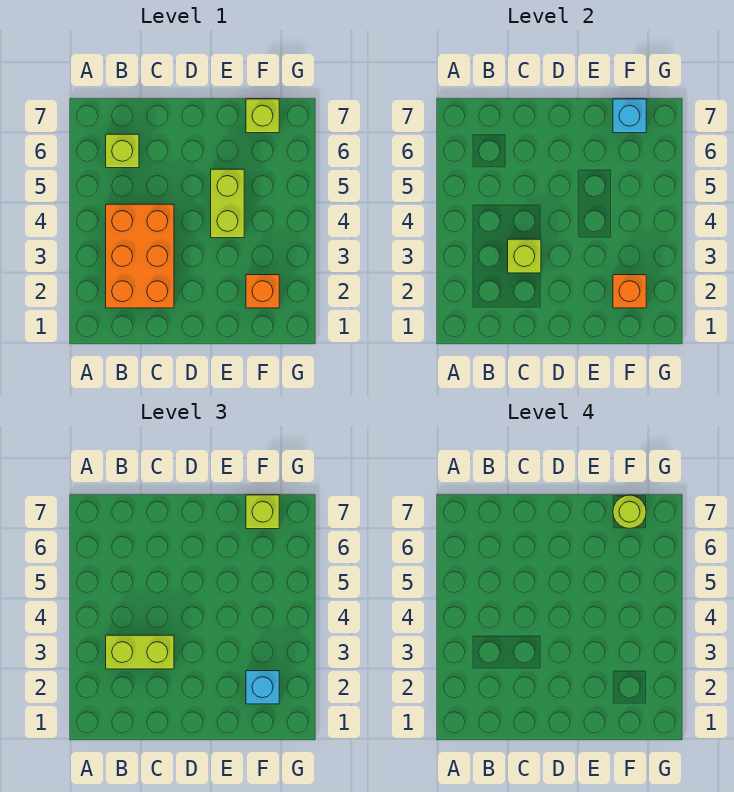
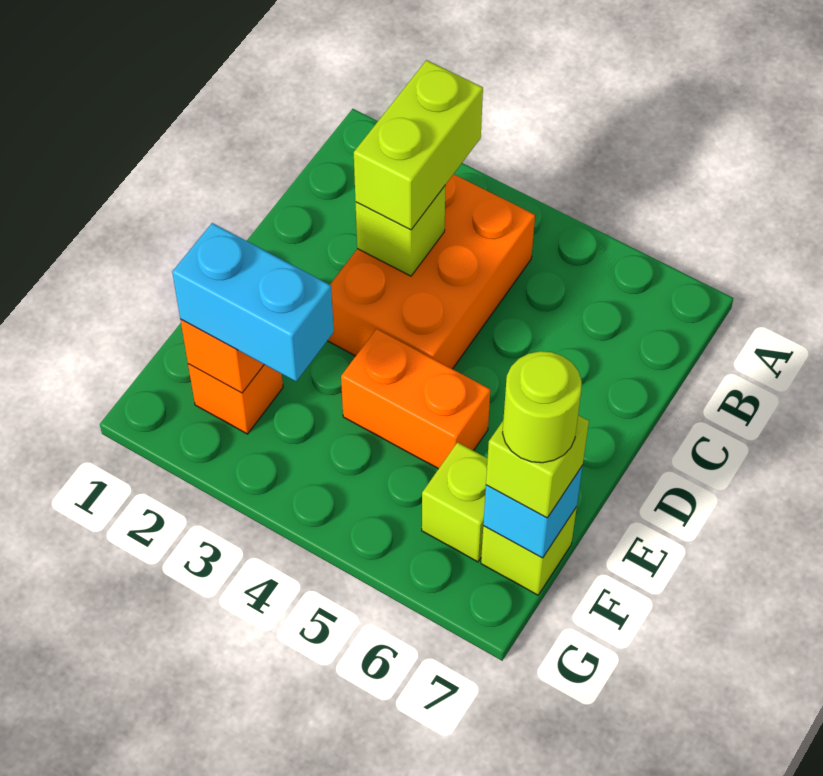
orange 2x3 brick [106,204,174,308] -> orange 2x3 brick turned to [328,174,535,369]
lime 1x1 brick [106,134,139,168] -> lime 1x1 brick moved to [422,442,488,562]
lime 1x2 brick [211,169,244,238] -> orange 1x2 brick [341,329,490,469]
cyan 1x1 brick [246,671,279,704] -> cyan 1x2 brick [172,223,334,381]

